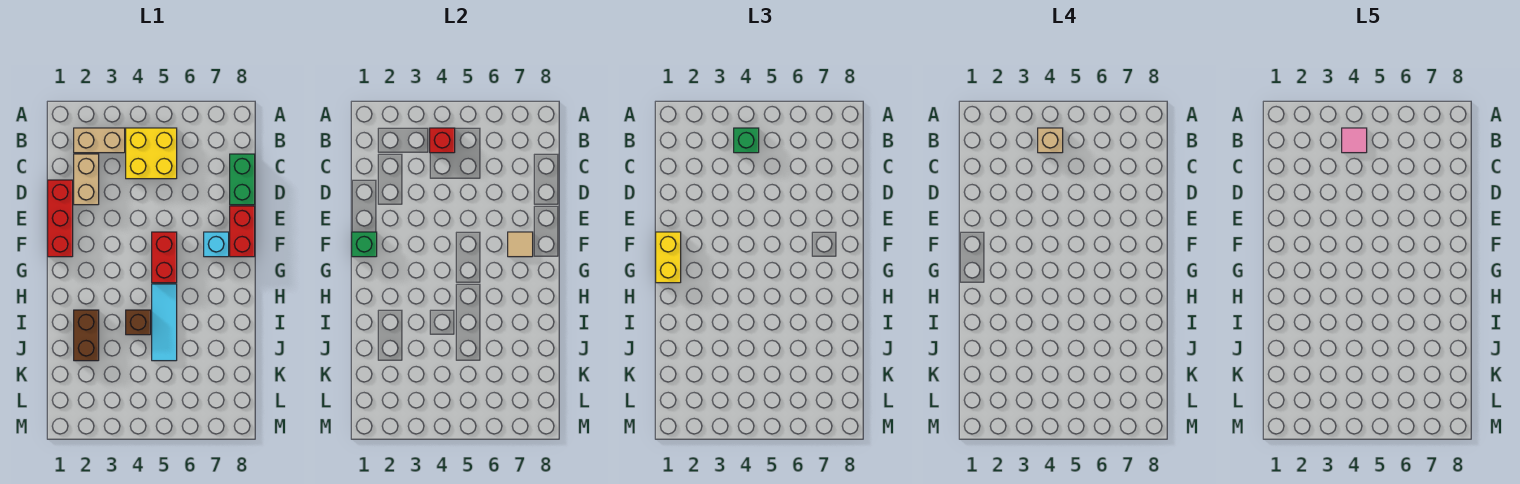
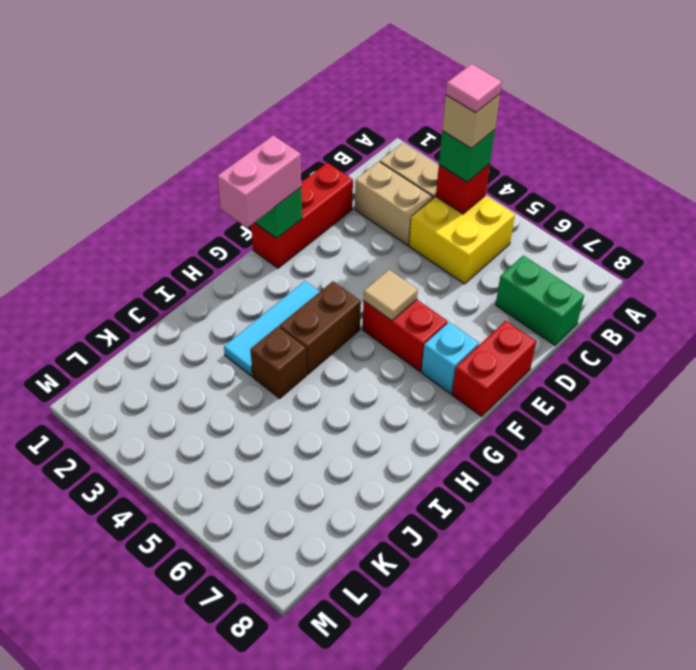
tan 1x2 brick [74,154,99,205] -> tan 1x2 brick turned to [355,162,433,245]
green 1x2 brick [230,154,255,205] -> green 1x2 brick turned to [496,256,584,345]
yellow 1x2 brick [656,232,681,283] -> pink 1x2 brick [217,135,301,228]
red 1x2 brick [152,232,177,283] -> red 1x2 brick turned to [362,300,448,371]
tan 1x1 tile [508,232,533,257] -> tan 1x1 tile moved to [364,270,418,321]
cyan 1x3 tile [152,284,177,361] -> cyan 1x3 tile moved to [224,281,320,376]
brown 1x2 brick [74,310,99,361] -> brown 1x2 brick moved to [279,281,361,374]

